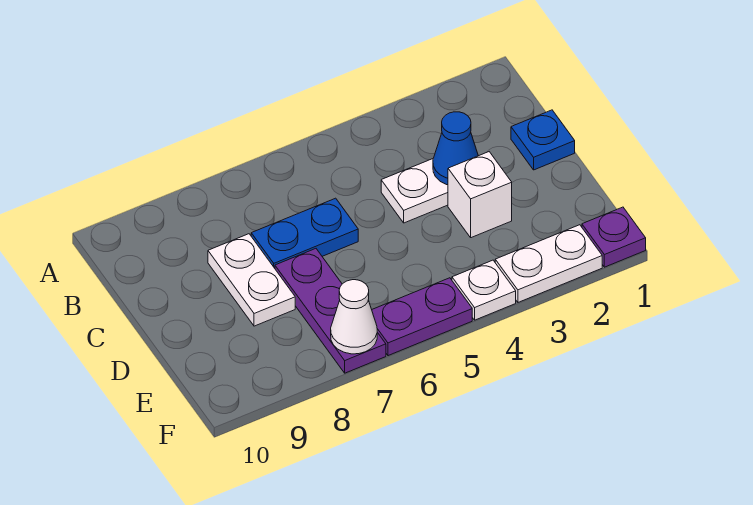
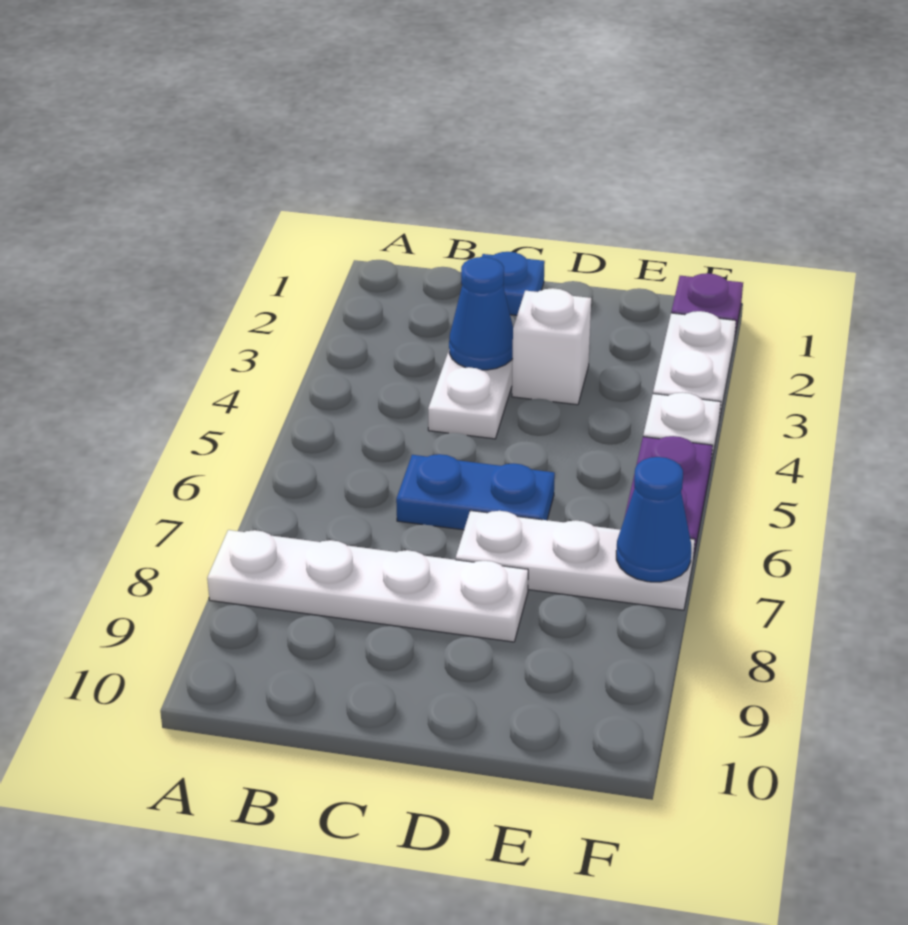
blue 1x2 plate [251,198,358,268] -> blue 1x2 plate turned to [396,454,555,530]
white 1x2 plate [208,234,295,326] -> white 1x4 plate [207,530,528,642]
purple 1x3 plate [275,249,386,373] -> white 1x3 plate [456,510,695,610]
white 1x1 cone [331,280,377,354] -> blue 1x1 cone [616,457,691,582]

